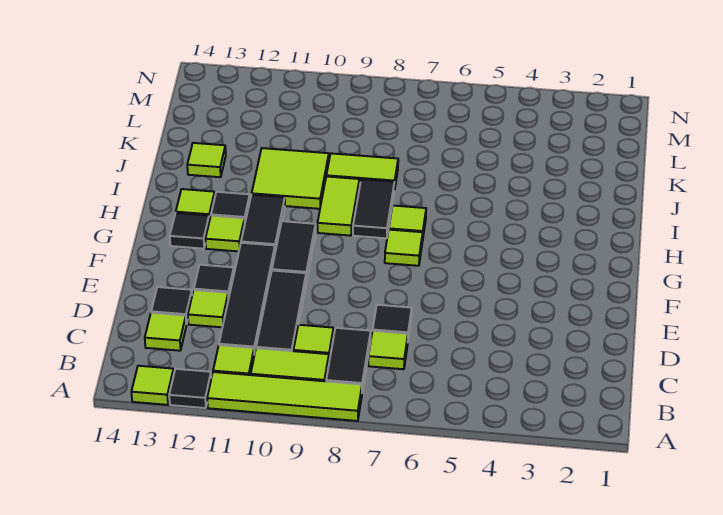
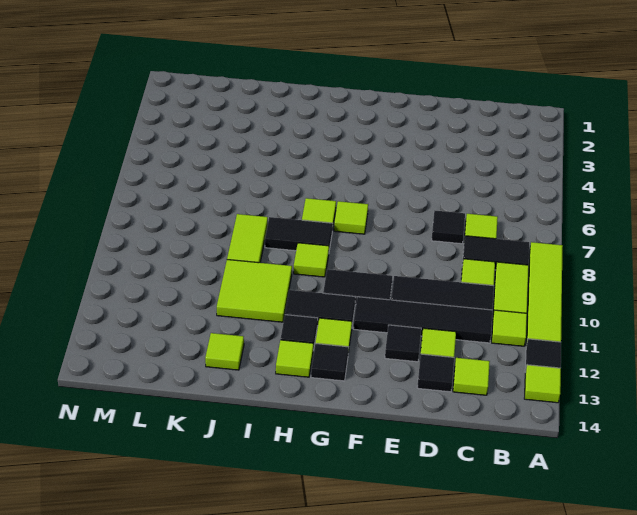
lime 1x2 tile [317,176,359,236] -> lime 1x1 tile [294,243,329,277]

